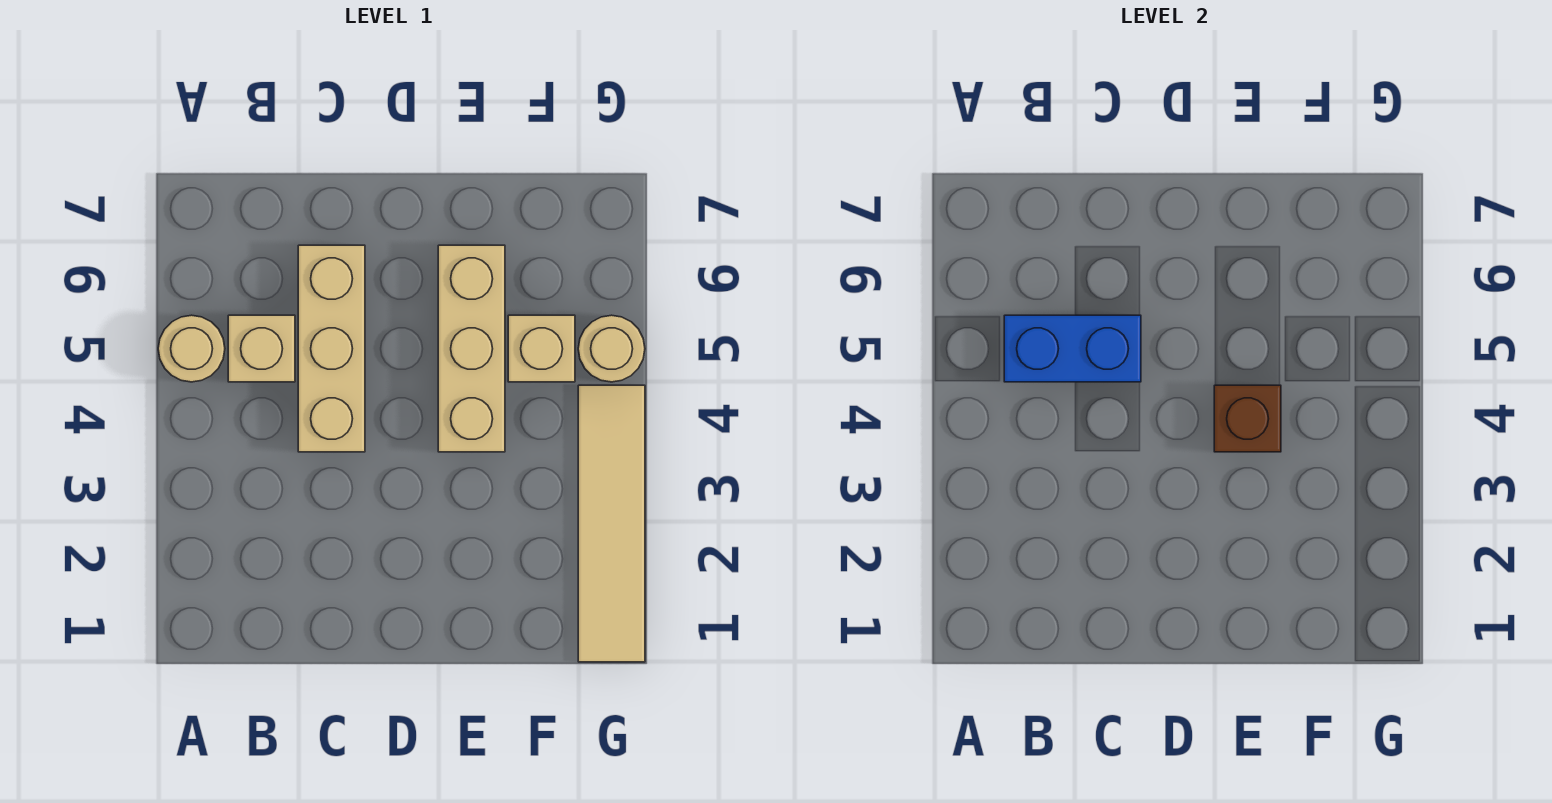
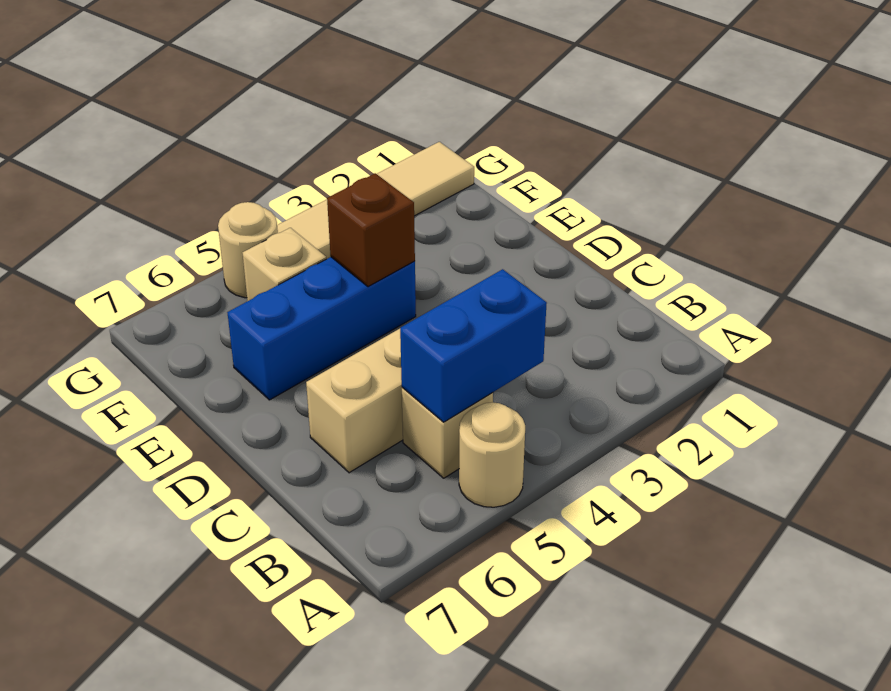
blue 1x2 brick [1004,315,1141,382] -> blue 1x2 brick turned to [400,269,547,422]
tan 1x3 brick [438,245,505,452] -> blue 1x3 brick [227,257,416,400]

